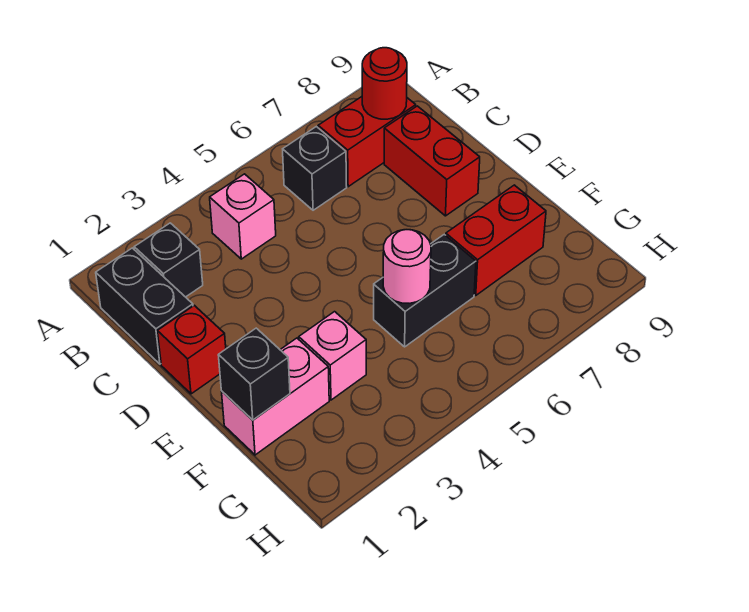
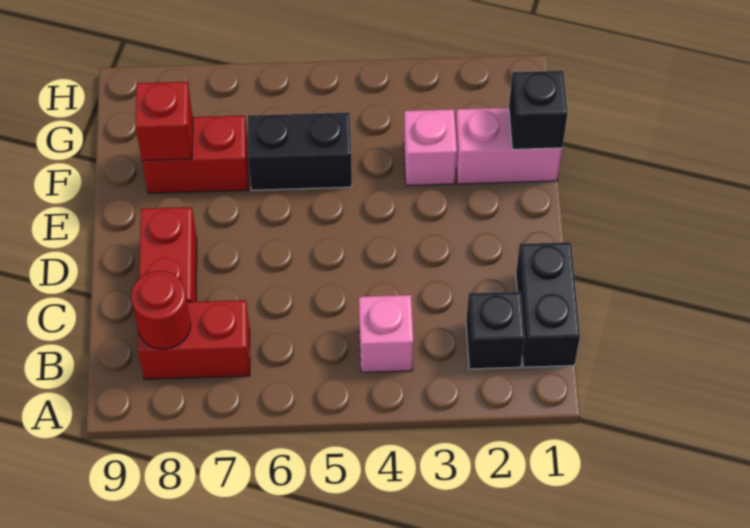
black 1x1 brick [283,127,347,210] -> none
red 1x1 brick [157,305,226,394] -> red 1x1 brick moved to [135,82,193,161]
pink 1x1 round brick [383,230,431,303] -> none

